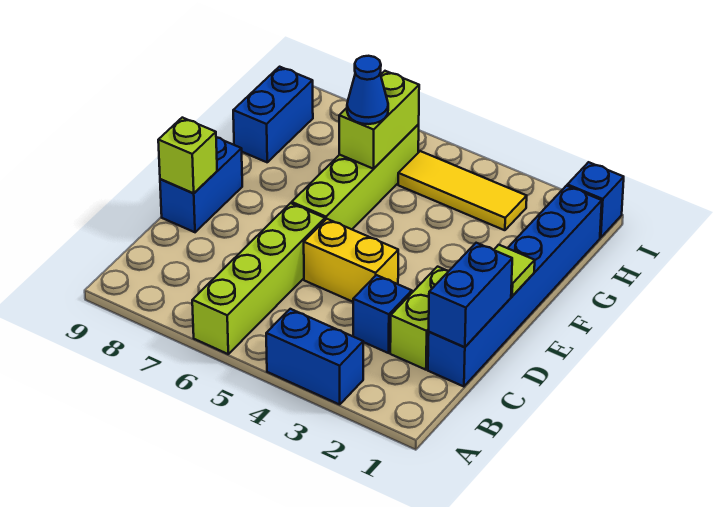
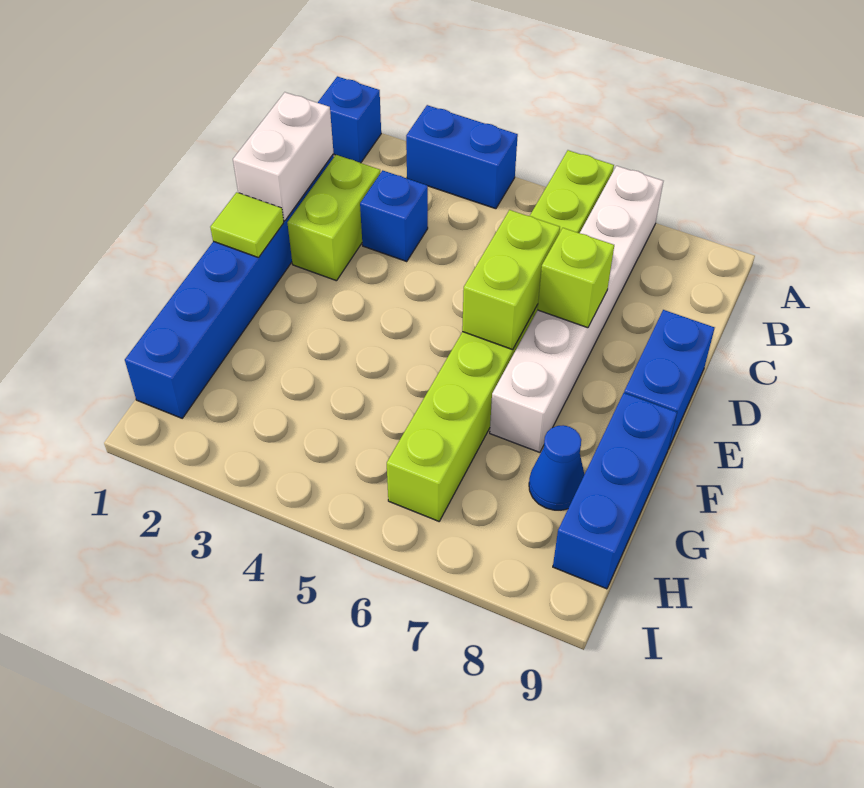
none -> white 1x6 brick [490,166,663,452]
blue 1x2 brick [429,243,512,347] -> white 1x2 brick [233,92,334,221]
yellow 1x2 brick [304,219,398,302] -> none
lime 1x1 brick [158,118,217,193] -> lime 1x1 brick moved to [538,228,614,328]
lime 1x2 brick [339,71,419,169] -> lime 1x2 brick moved to [462,210,560,350]
blue 1x1 cone [347,56,388,124] -> blue 1x1 cone moved to [529,425,585,510]
blue 1x2 brick [233,67,313,162] -> blue 1x3 brick [553,393,677,589]
yellow 1x3 tile [398,151,527,230] -> none
blue 1x1 brick [567,162,624,238] -> blue 1x1 brick moved to [318,76,381,163]

